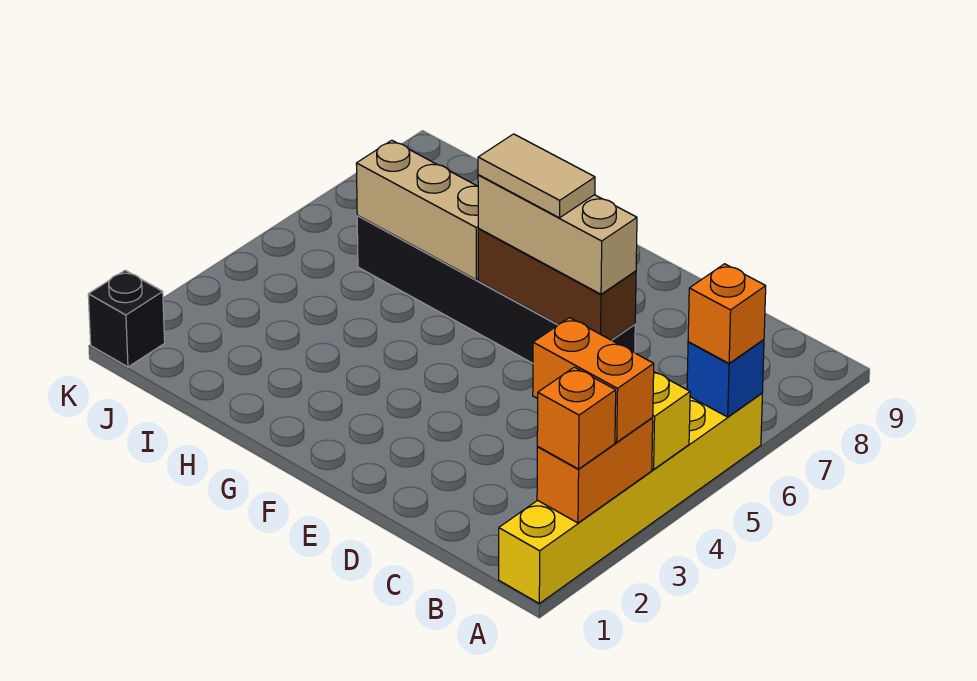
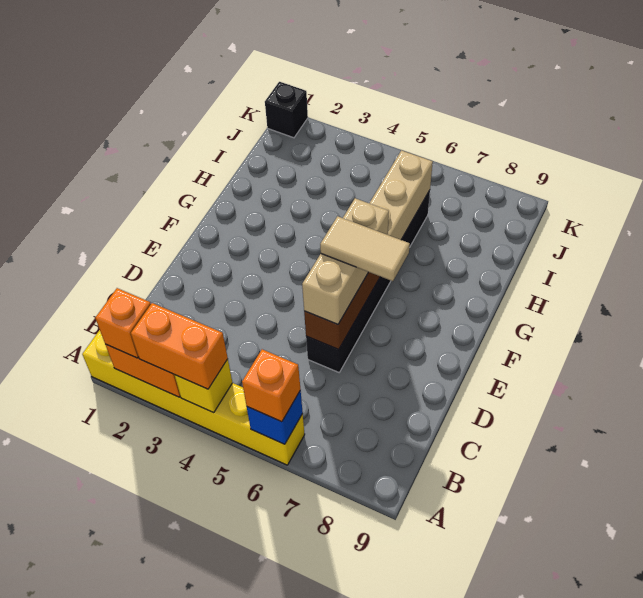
orange 1x2 brick [533,318,654,442] -> orange 1x2 brick turned to [131,303,228,389]
tan 1x2 tile [478,134,595,218] -> tan 1x2 tile turned to [320,216,410,281]

